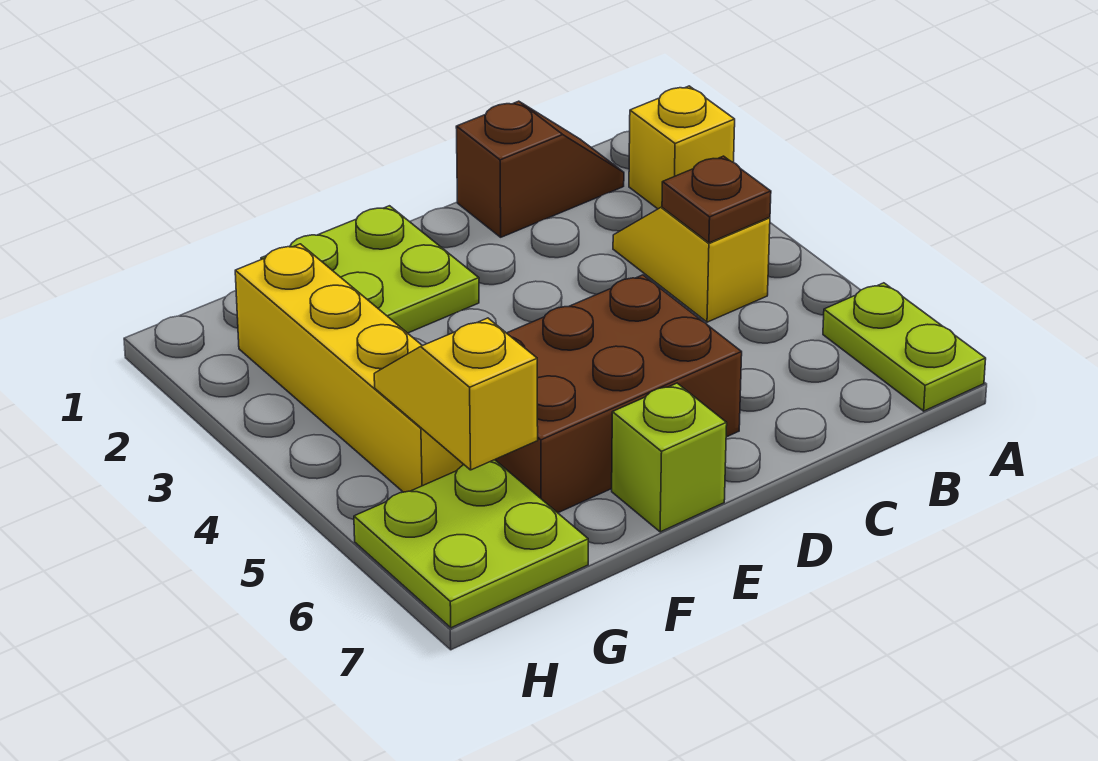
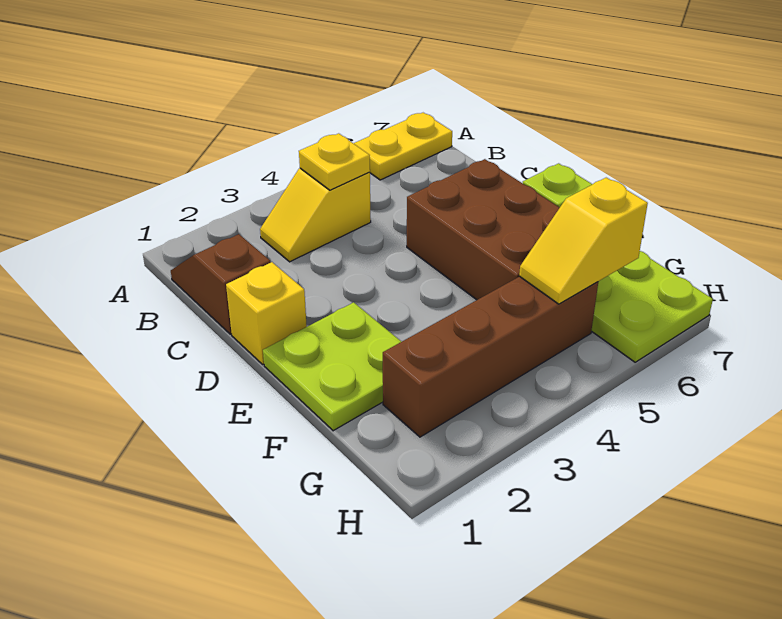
yellow 1x1 brick [629,86,735,209] -> yellow 1x1 brick moved to [226,262,307,364]
lime 1x2 plate [823,283,986,411] -> yellow 1x2 plate [354,113,452,180]
brown 1x1 plate [662,156,771,243] -> yellow 1x1 plate [299,133,370,190]
yellow 1x4 brick [235,244,464,492] -> brown 1x4 brick [383,276,598,437]

